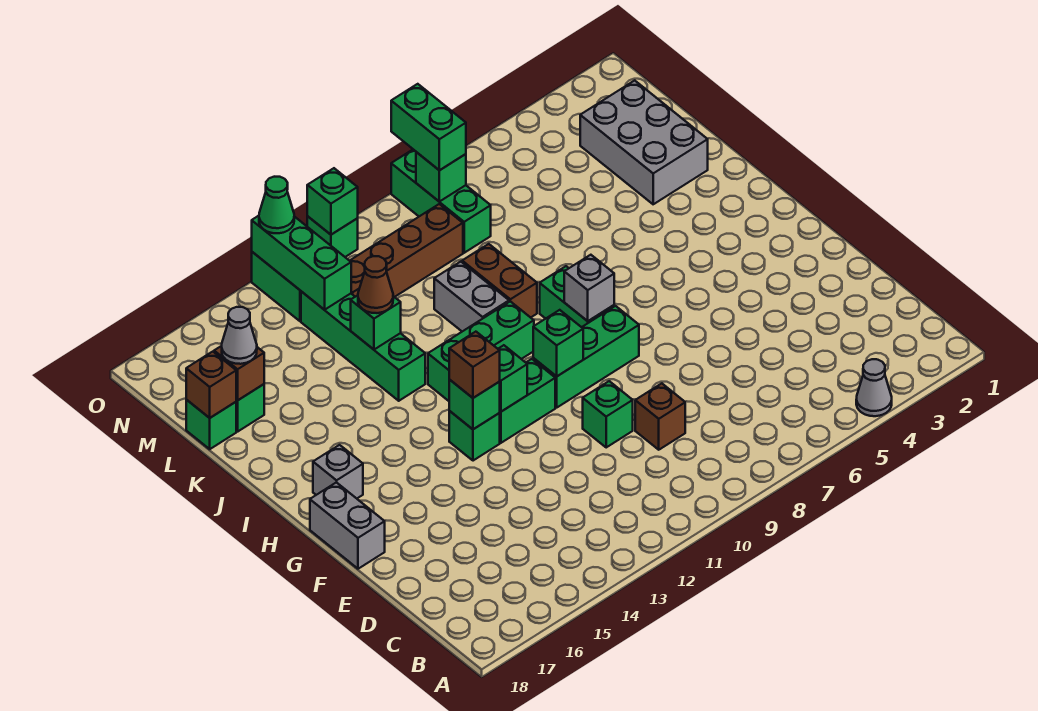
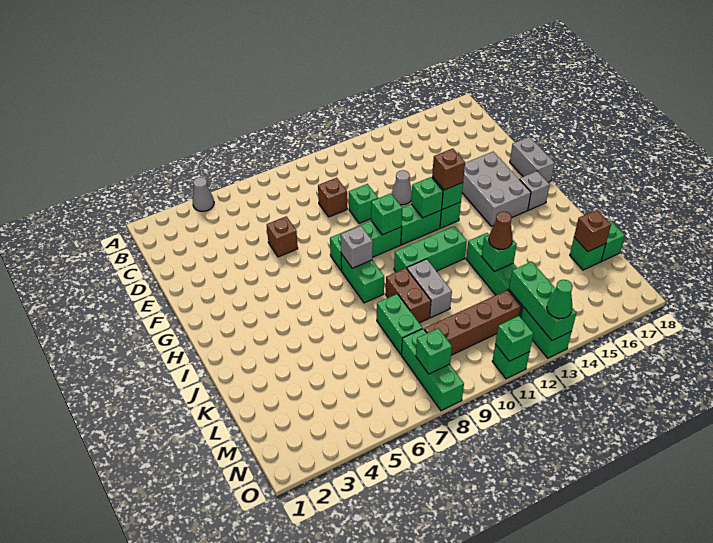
grey 2x3 brick [580,80,708,204] -> grey 2x3 brick moved to [462,151,531,226]
grey 1x1 cone [222,307,257,364] -> grey 1x1 cone moved to [392,170,412,205]
brown 1x1 brick [186,352,236,418] -> brown 1x1 brick moved to [267,216,298,257]
green 1x2 brick [391,84,466,170] -> green 1x2 brick moved to [377,294,423,355]

